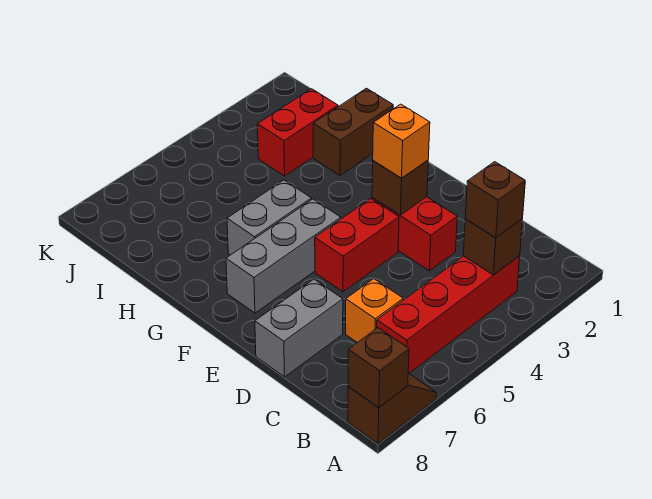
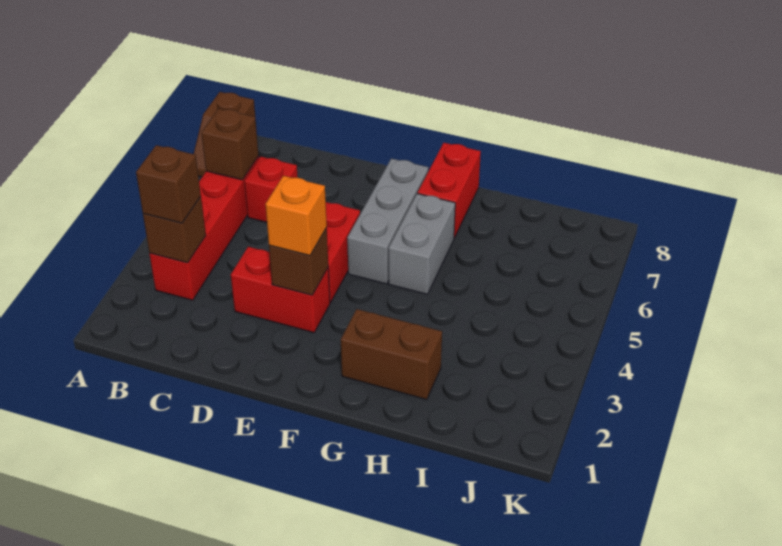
brown 1x1 brick [348,328,409,408] -> brown 1x1 brick moved to [201,108,259,180]
orange 1x1 brick [346,279,403,343] -> red 1x1 brick [244,157,298,222]
grey 1x2 brick [255,279,343,377] -> none
brown 1x2 brick [313,88,393,176] -> brown 1x2 brick turned to [341,309,442,400]
red 1x2 brick [257,89,338,176] -> red 1x2 brick moved to [417,143,481,238]

